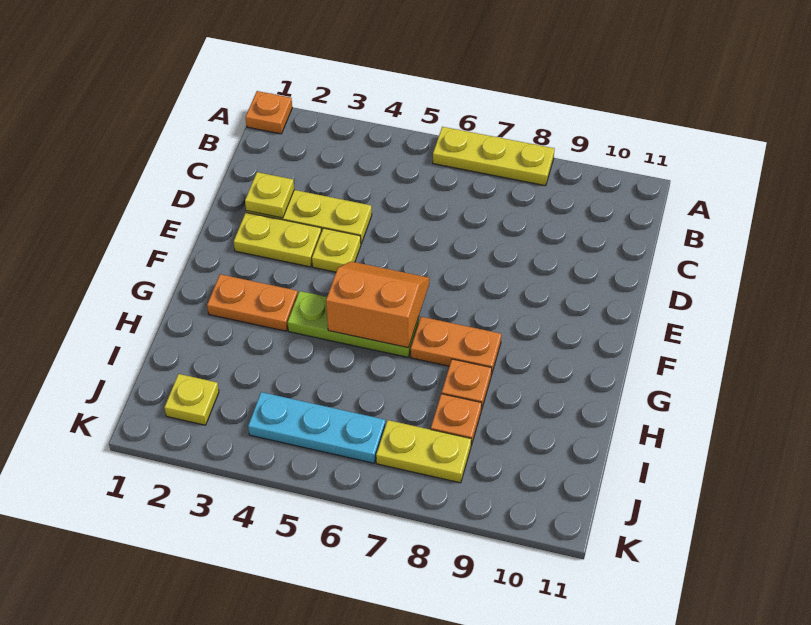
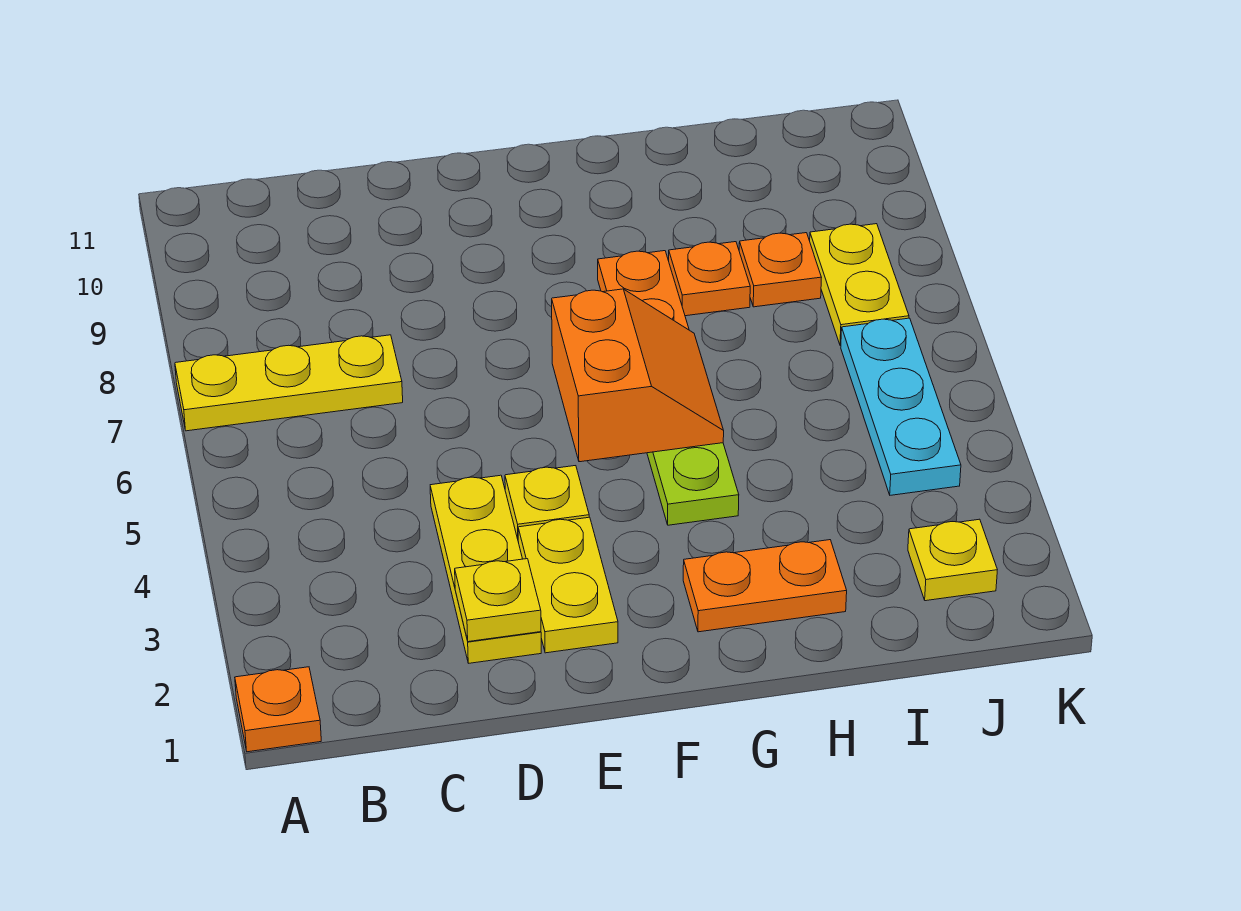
yellow 1x3 plate [433,127,555,186] -> yellow 1x3 plate turned to [175,335,403,431]
orange 2x2 slope [326,262,430,348] -> orange 2x2 slope turned to [552,289,724,462]
orange 1x2 plate [207,274,298,331] -> orange 1x2 plate turned to [683,540,847,632]

